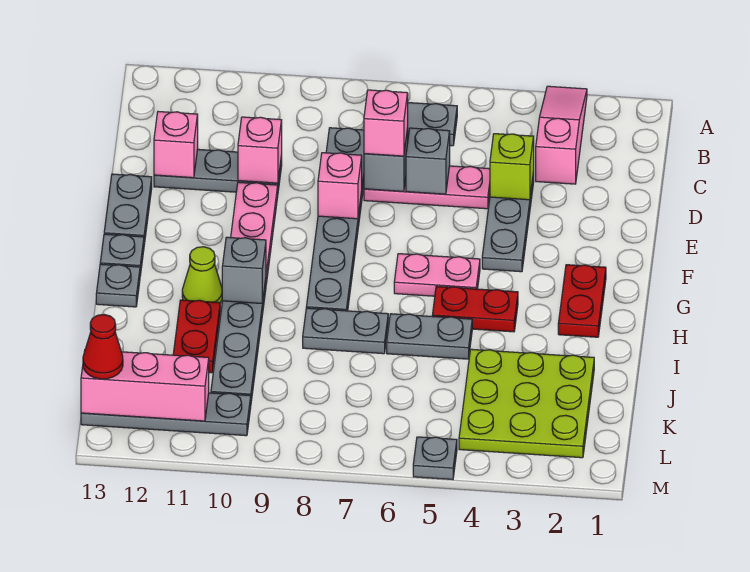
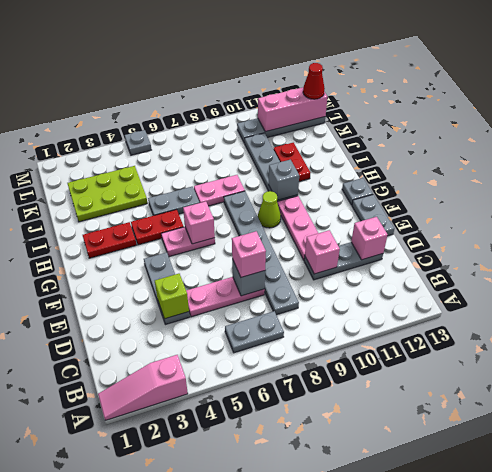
pink 1x3 slope [536,86,587,184] -> pink 1x3 slope turned to [98,355,188,421]
grey 1x1 brick [406,128,450,194] -> none
pink 1x1 brick [318,153,362,219] -> pink 1x1 brick moved to [183,201,215,244]
red 1x2 plate [558,265,606,337] -> red 1x2 plate turned to [83,222,137,258]
lime 1x1 cone [182,247,222,303] -> lime 1x1 cone moved to [258,191,281,228]
grey 1x1 plate [96,264,140,307] -> none
grey 1x2 plate [303,308,388,354] -> pink 1x2 plate [194,175,245,206]
lime 3x3 plate [459,349,594,458] -> lime 2x3 plate [67,166,147,222]

